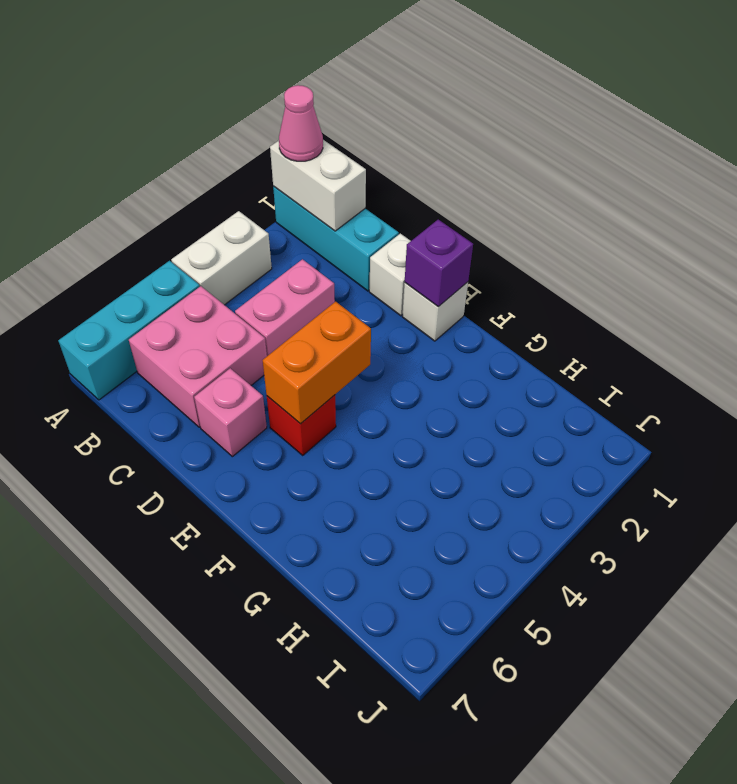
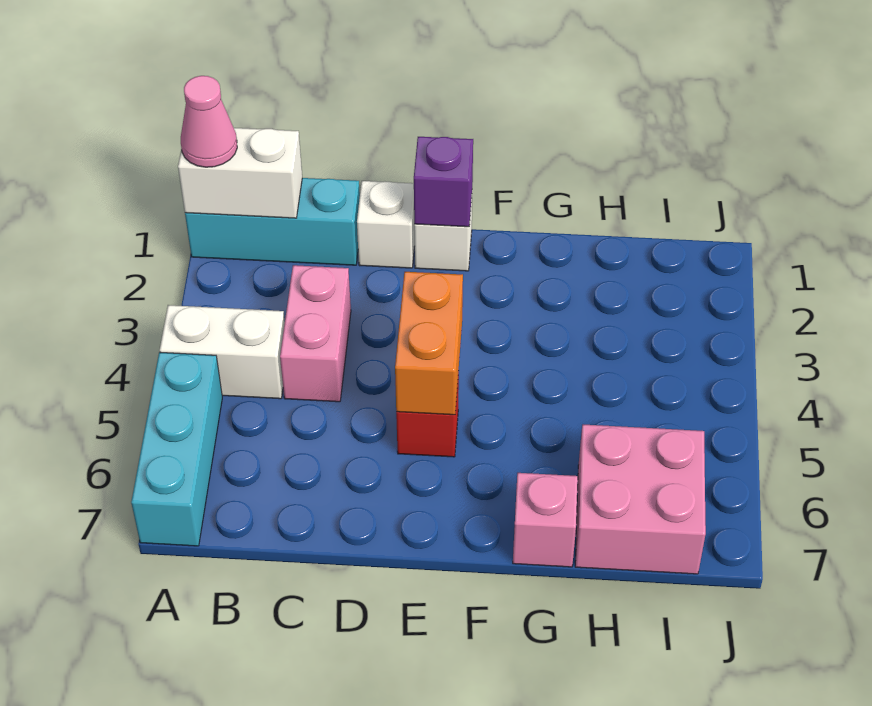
white 1x2 brick [171,211,272,305] -> white 1x2 brick turned to [160,305,285,399]
pink 2x2 brick [129,286,267,427] -> pink 2x2 brick moved to [575,424,706,574]
pink 1x1 brick [194,368,267,457] -> pink 1x1 brick moved to [513,473,578,567]

